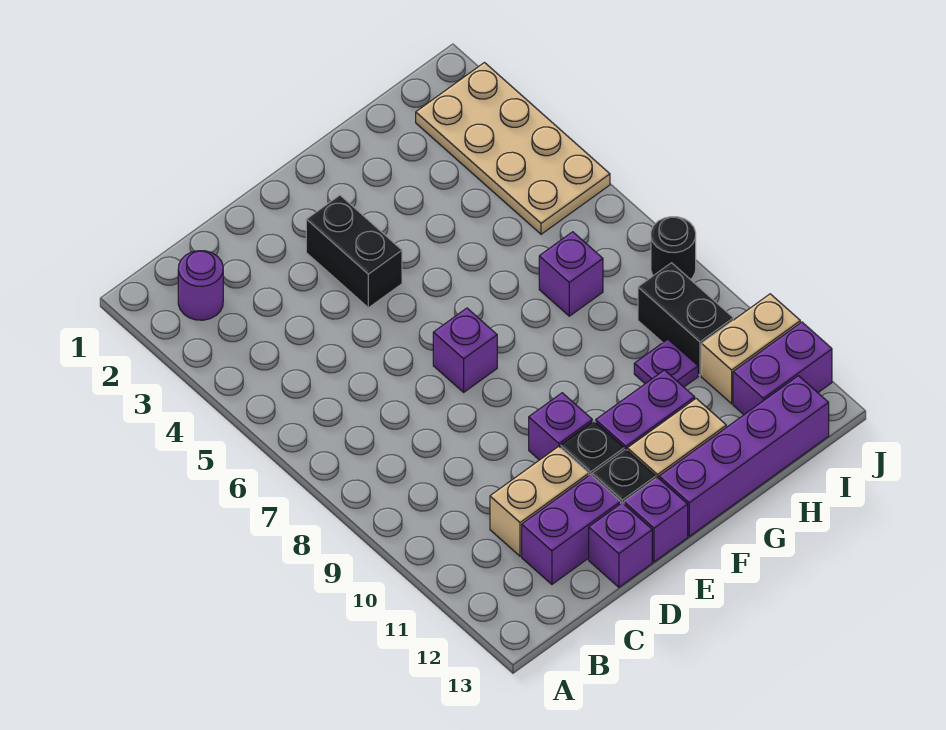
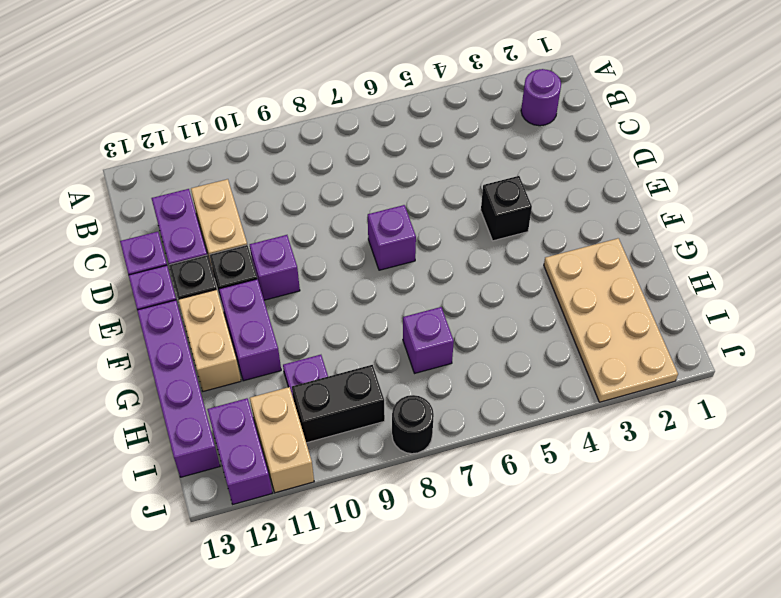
black 1x2 brick [306,195,402,308] -> black 1x1 brick [481,176,532,241]
tan 2x4 plate [416,63,610,234] -> tan 2x4 plate turned to [544,238,678,402]

